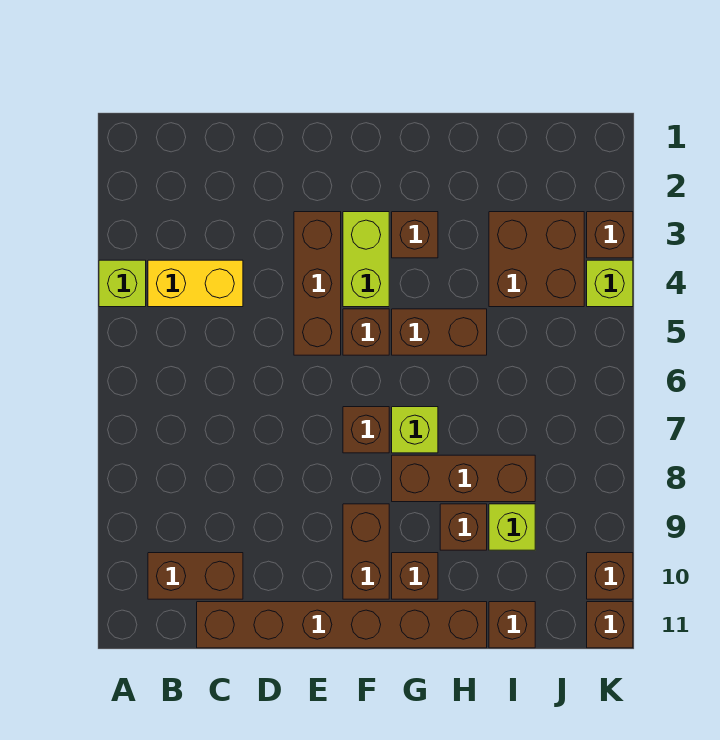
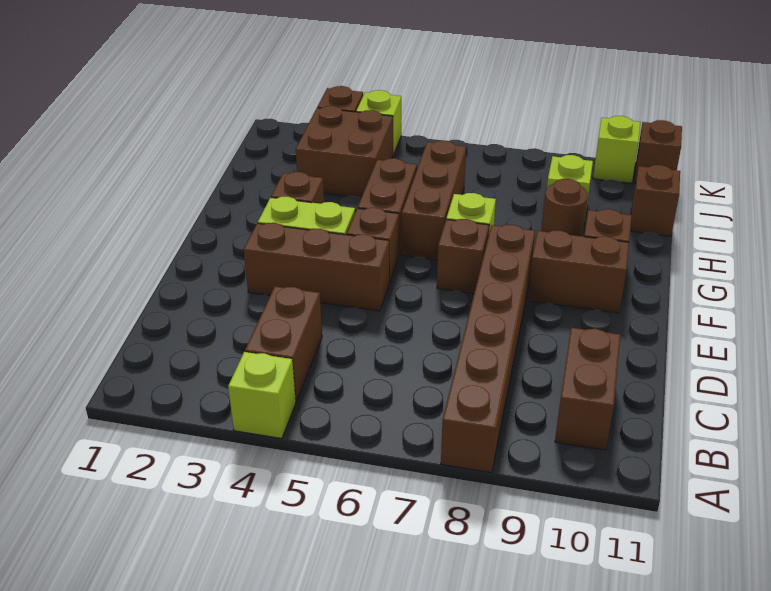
yellow 1x2 brick [148,260,243,307] -> brown 1x2 brick [245,287,322,401]
brown 1x6 brick [197,602,487,648] -> brown 1x6 brick moved to [441,225,535,473]
brown 1x3 brick [392,455,535,502] -> brown 1x3 brick moved to [401,141,466,260]
brown 1x1 brick [440,504,487,550] -> brown 1x1 round brick [541,179,588,236]
brown 1x1 brick [587,553,633,599] -> lime 1x1 brick [593,116,640,183]

